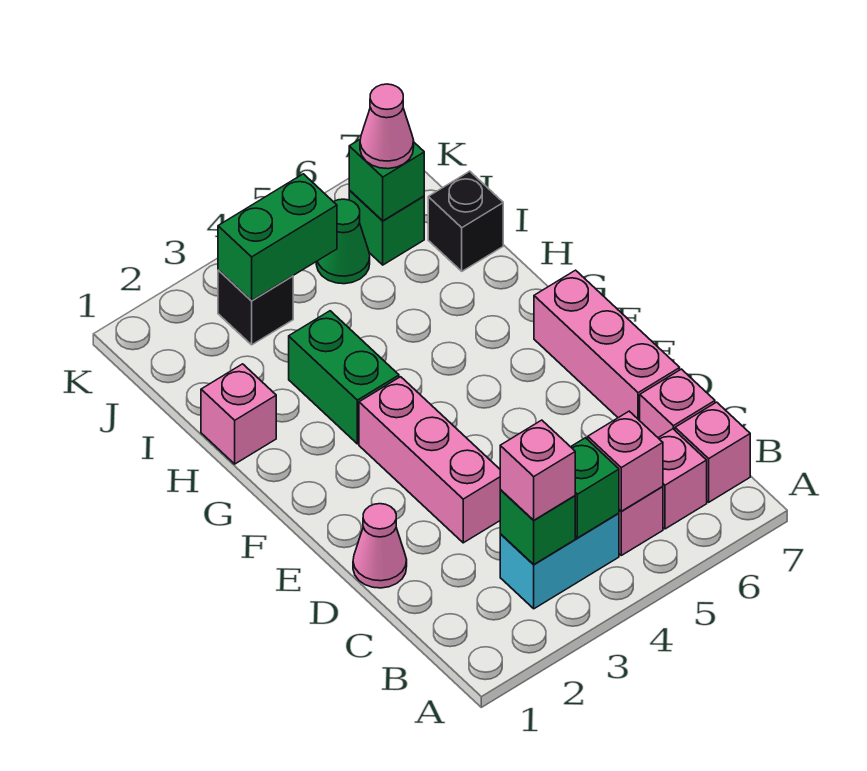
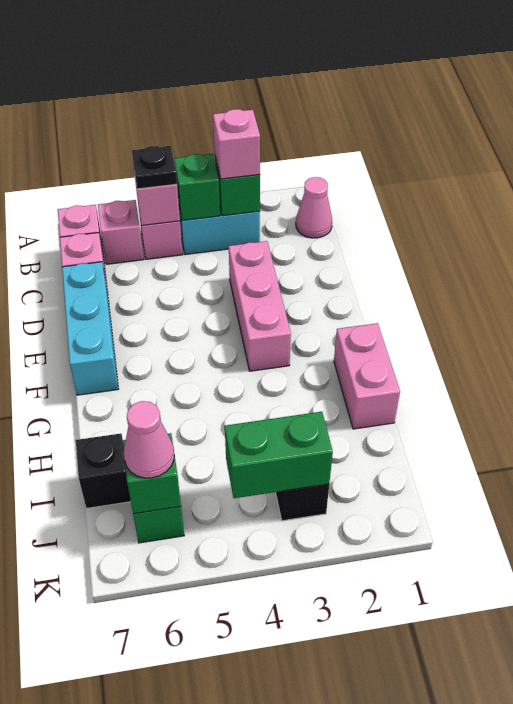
none -> black 1x1 plate [132,146,177,189]
pink 1x1 cone [353,504,407,588] -> pink 1x1 cone moved to [296,177,332,238]
pink 1x3 brick [534,270,680,421] -> cyan 1x3 brick [62,262,118,395]
green 1x2 brick [289,311,399,444] -> none
pink 1x1 brick [201,364,276,464] -> pink 1x2 brick [334,323,400,429]
green 1x1 cone [316,199,370,284] -> none

